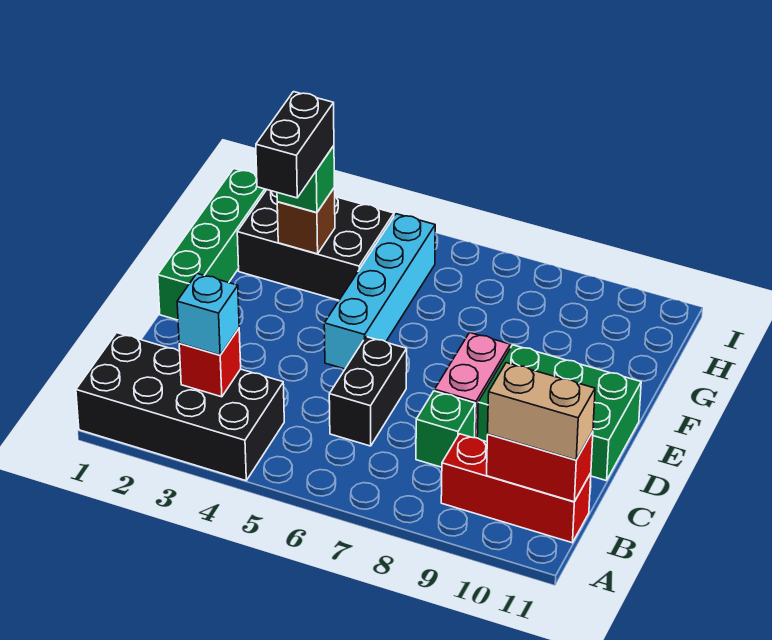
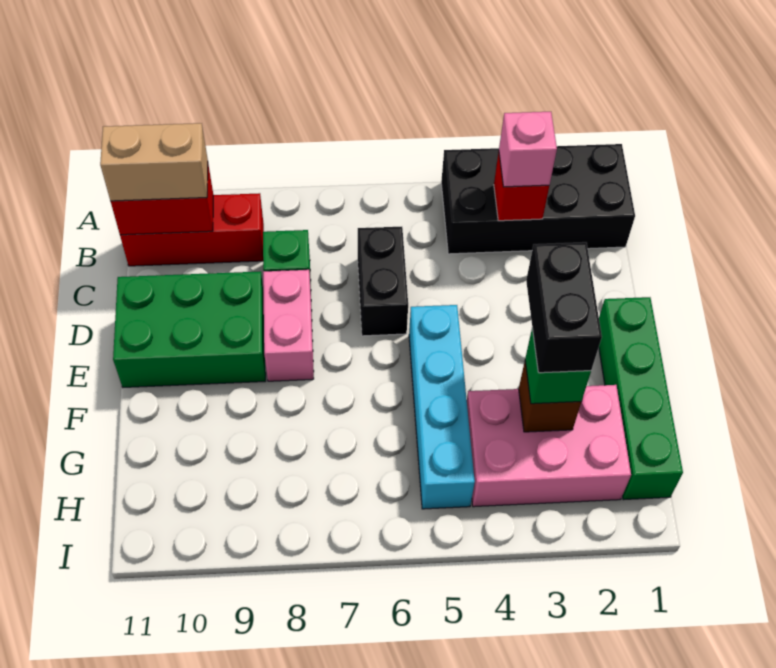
cyan 1x1 brick [177,274,239,355] -> pink 1x1 brick [499,112,557,187]
black 2x3 brick [237,190,394,300] -> pink 2x3 brick [467,385,631,507]

